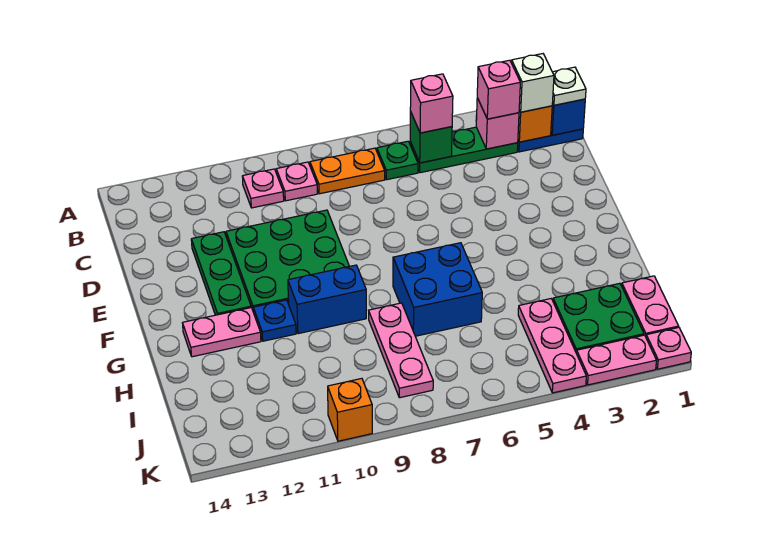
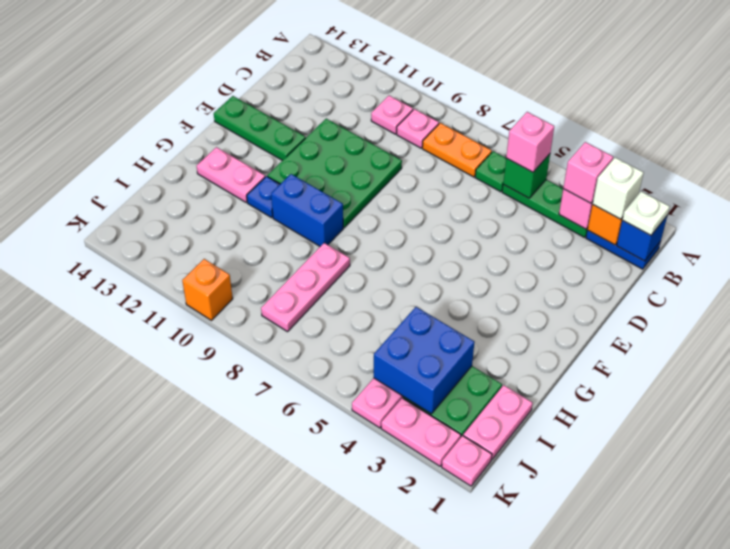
green 1x3 plate [191,232,251,315] -> green 1x3 plate turned to [214,96,305,161]
blue 2x2 brick [393,243,482,336] -> blue 2x2 brick moved to [374,307,474,414]

